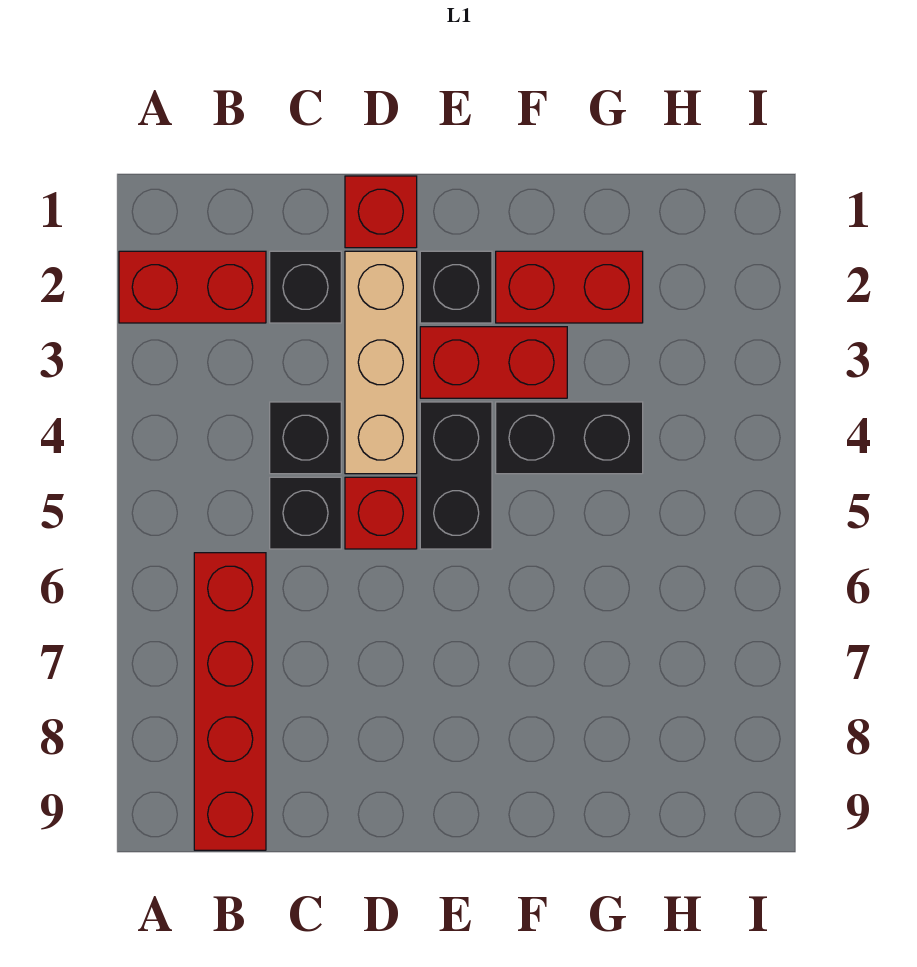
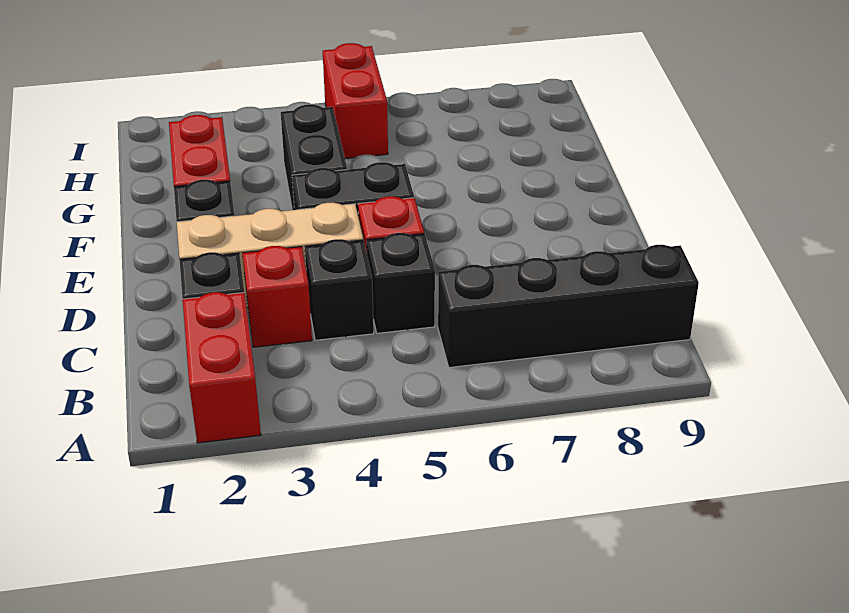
red 1x4 brick [194,553,266,850] -> black 1x4 brick [438,245,699,368]
red 1x1 brick [345,176,417,248] -> red 1x1 brick moved to [243,246,312,347]
red 1x2 brick [420,327,567,398] -> red 1x2 brick moved to [323,43,388,159]

